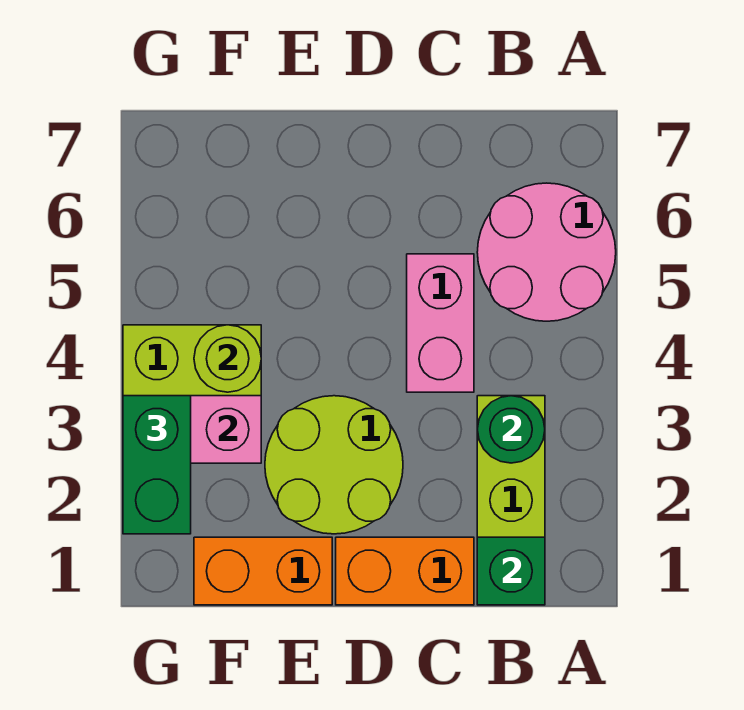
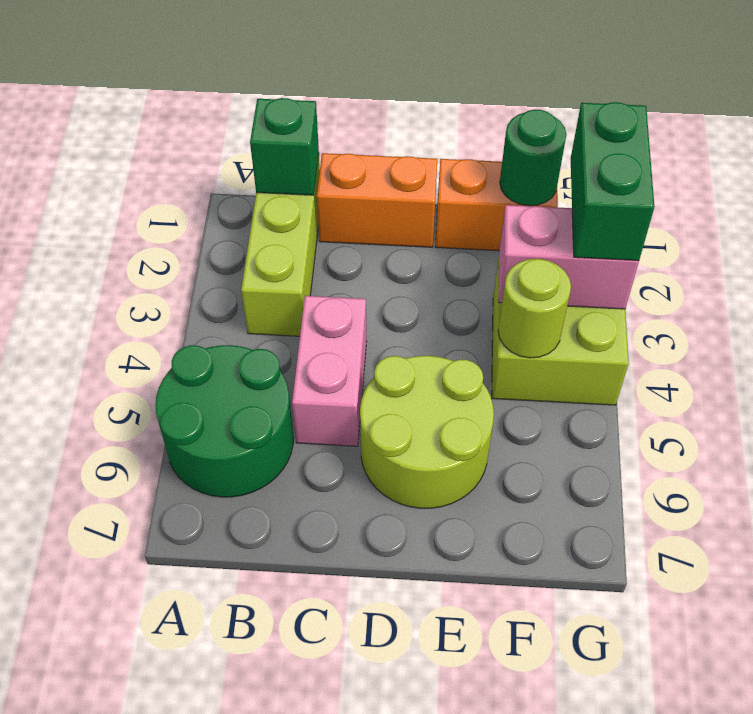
pink 2x2 round brick [477,183,616,321] -> green 2x2 round brick [155,345,293,497]
green 1x1 round brick [477,396,545,463] -> green 1x1 round brick moved to [500,110,567,206]
lime 2x2 round brick [265,396,403,534] -> lime 2x2 round brick moved to [360,356,494,508]

